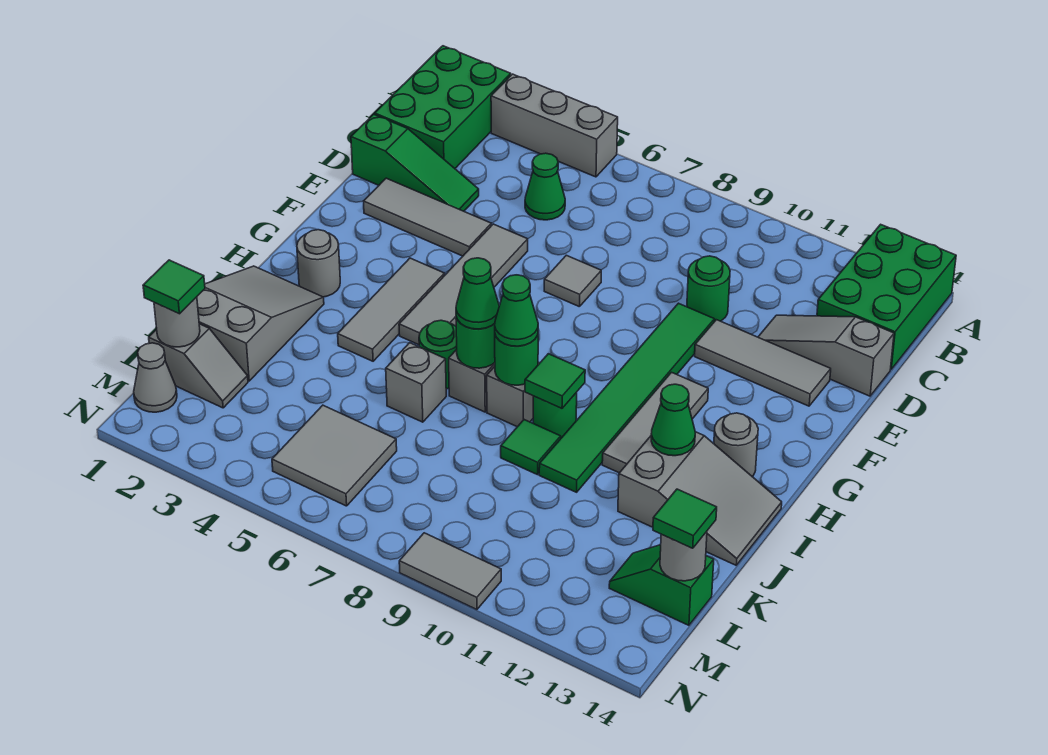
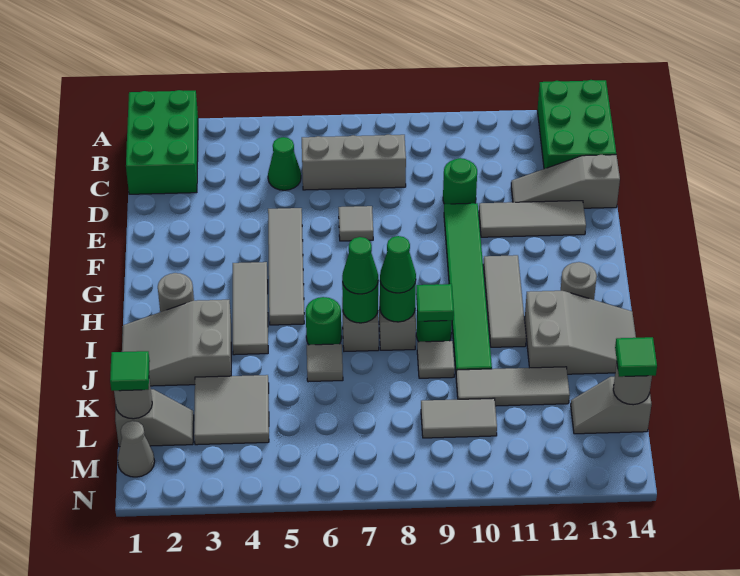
grey 1x3 brick [491,74,618,177] -> grey 1x3 brick moved to [302,135,406,190]
green 1x3 slope [351,114,479,211] -> none
grey 1x3 tile [364,178,491,256] -> grey 1x3 tile moved to [456,367,570,406]
grey 2x3 slope [197,266,324,381] -> grey 2x3 slope turned to [122,300,231,386]
green 1x1 cone [651,384,695,456] -> none
grey 1x1 brick [386,343,446,422] -> grey 1x1 tile [307,344,343,382]
green 1x1 tile [501,420,561,475] -> grey 1x1 tile [417,341,455,378]
grey 2x2 tile [272,405,397,506] -> grey 2x2 tile moved to [194,375,269,445]
green 1x2 slope [609,545,714,625] -> grey 1x2 slope [571,377,651,434]
grey 1x2 tile [399,533,501,610] -> grey 1x2 tile moved to [421,398,497,438]

